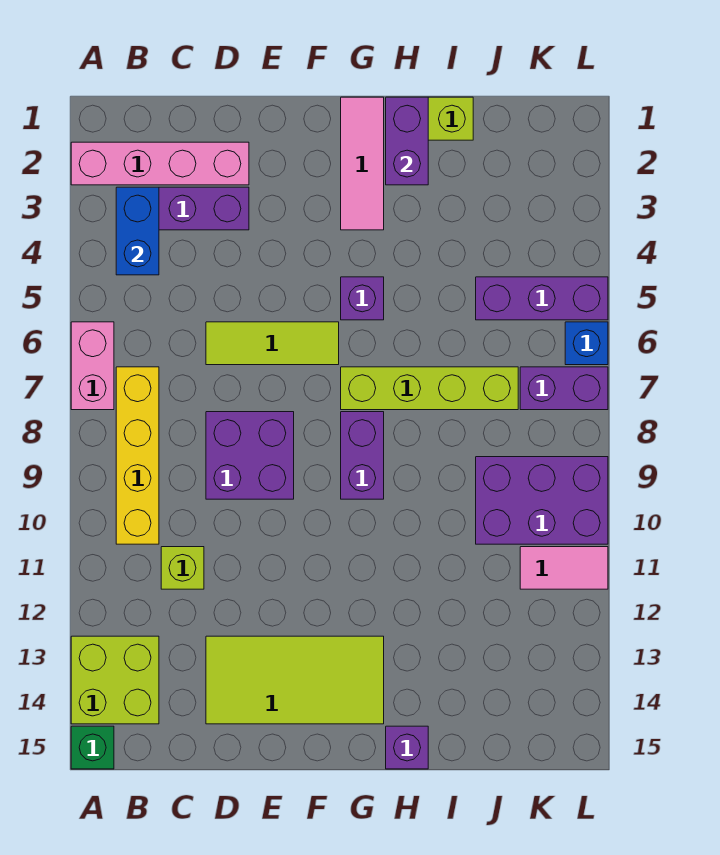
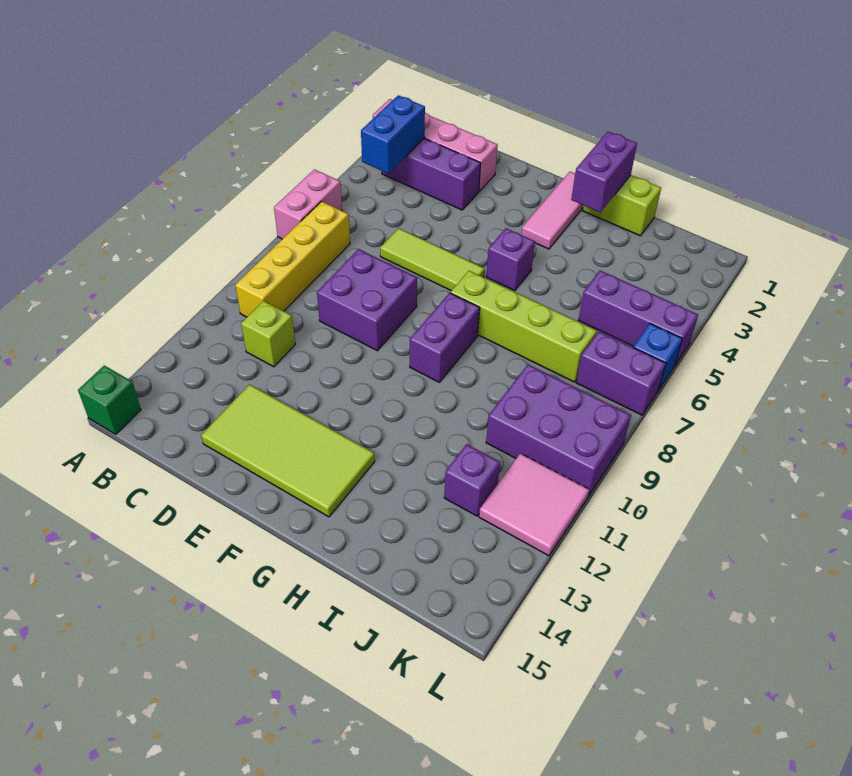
lime 2x2 brick [71,636,159,724] -> none
purple 1x1 brick [386,726,428,769] -> purple 1x1 brick moved to [444,444,500,516]
pink 1x2 tile [520,547,608,589] -> pink 2x2 tile [479,453,589,556]

